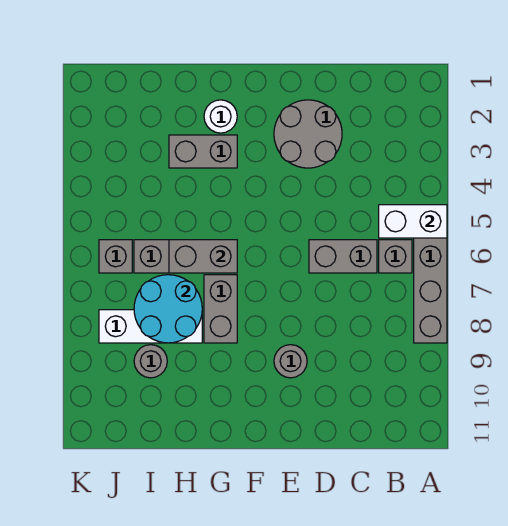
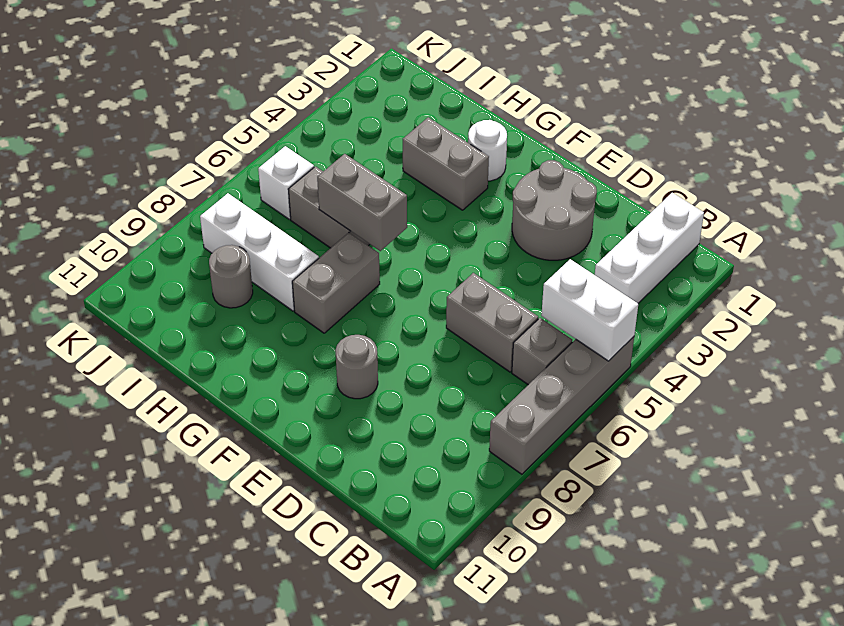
none -> white 1x3 brick [595,193,704,303]
cyan 2x2 round brick [134,275,202,343] -> none
grey 1x1 brick [99,240,132,273] -> white 1x1 brick [258,146,314,219]

